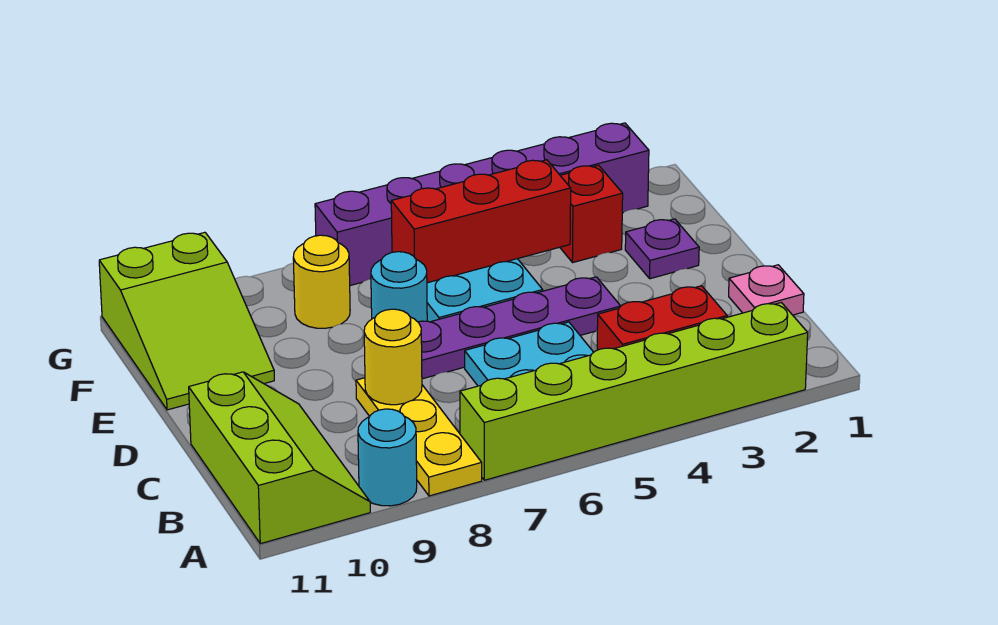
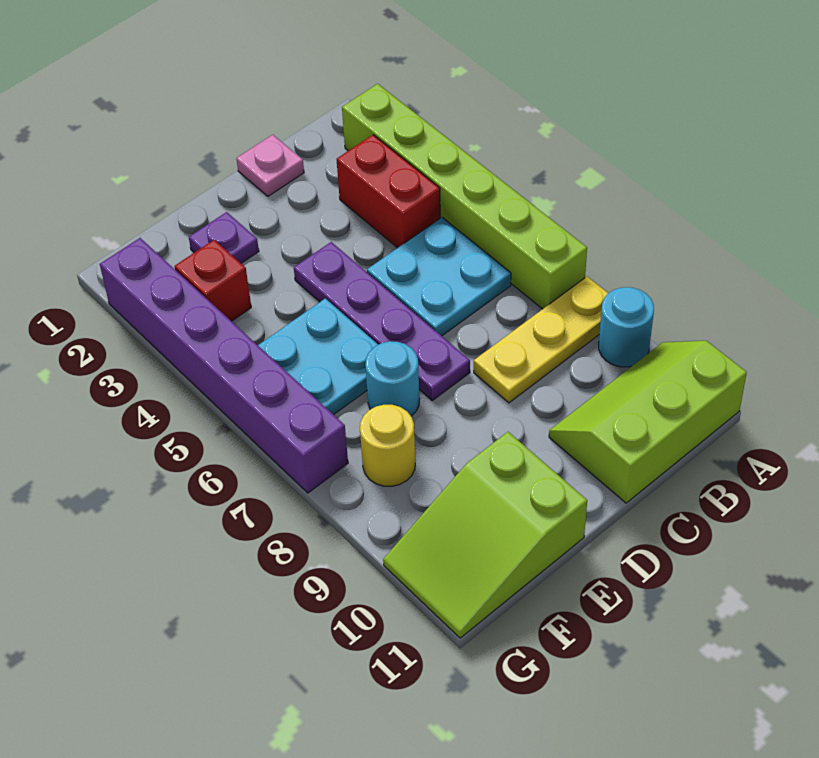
yellow 1x1 round brick [364,309,422,405] -> none
lime 2x3 slope [99,232,274,410] -> lime 2x3 slope turned to [383,432,587,638]
red 1x3 brick [391,160,571,283] -> none

